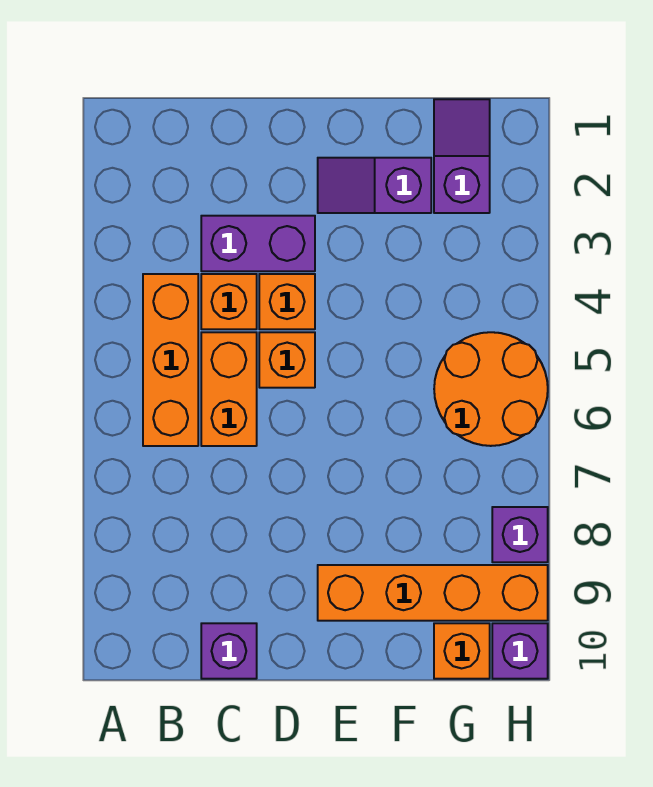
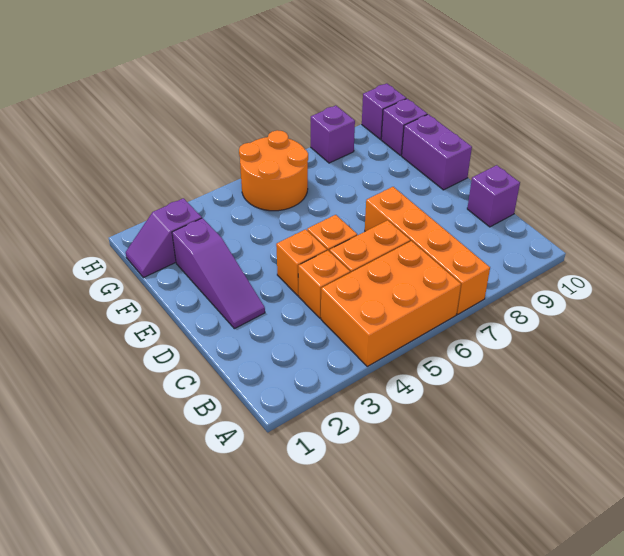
orange 1x3 brick [143,274,198,446] -> orange 2x3 brick [321,241,461,366]
purple 1x2 brick [201,216,315,271] -> purple 1x2 brick moved to [402,114,472,190]
purple 1x2 slope [318,158,431,213] -> purple 1x3 slope [172,218,265,329]
orange 1x4 brick [318,565,548,621] -> orange 1x4 brick moved to [365,187,490,314]
orange 1x1 brick [434,623,490,679] -> purple 1x1 brick [381,99,427,155]

